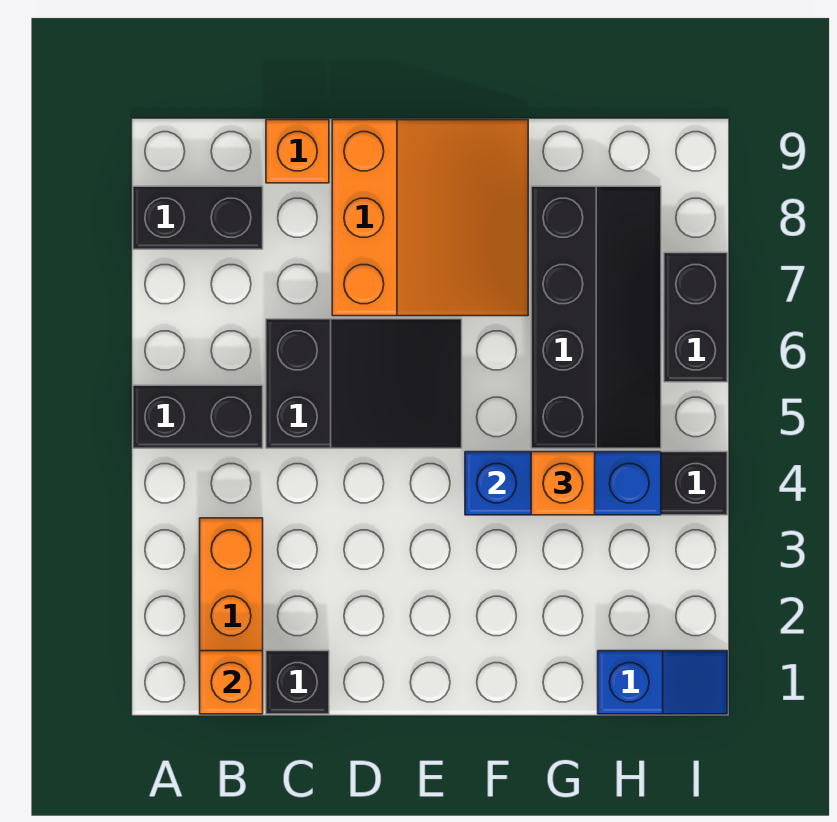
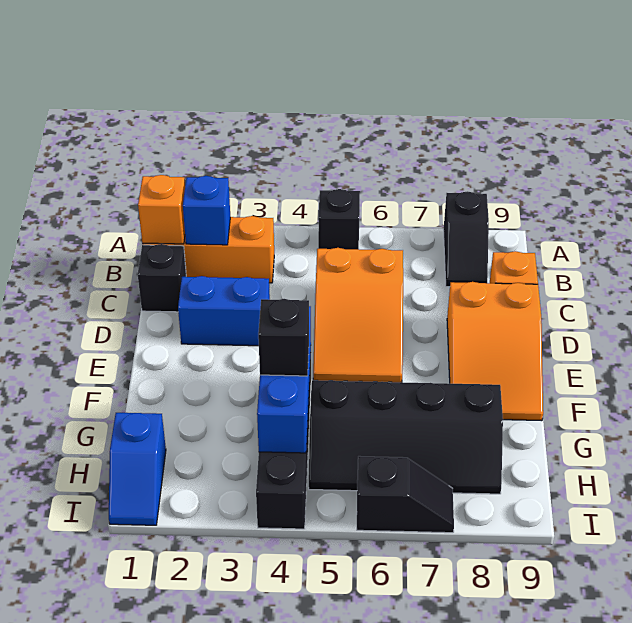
black 1x2 brick [133,385,263,448] -> black 1x1 brick [318,189,360,249]
black 1x2 brick [133,186,263,249] -> black 1x2 slope [443,191,489,287]
none -> blue 1x1 brick [183,176,230,245]
black 2x3 slope [266,319,462,448] -> orange 2x3 slope [313,248,403,382]
none -> blue 1x2 brick [178,276,270,346]
orange 3x3 slope [332,120,528,316] -> orange 2x3 slope [447,282,543,421]
orange 1x1 brick [531,452,595,515] -> black 1x1 brick [258,299,309,376]
black 1x2 brick [664,253,727,382] -> black 1x2 slope [357,456,454,533]

